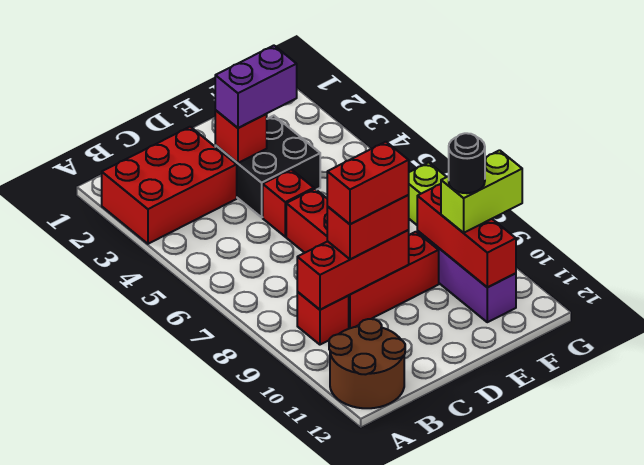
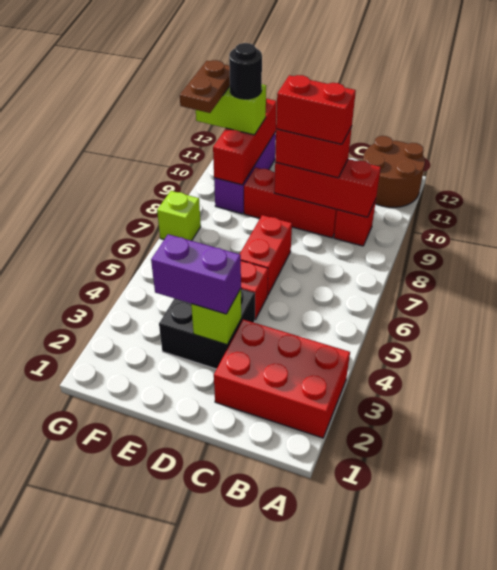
red 1x1 brick [215,110,267,163] -> lime 1x1 brick [191,289,241,345]
none -> brown 1x2 plate [180,60,230,113]

